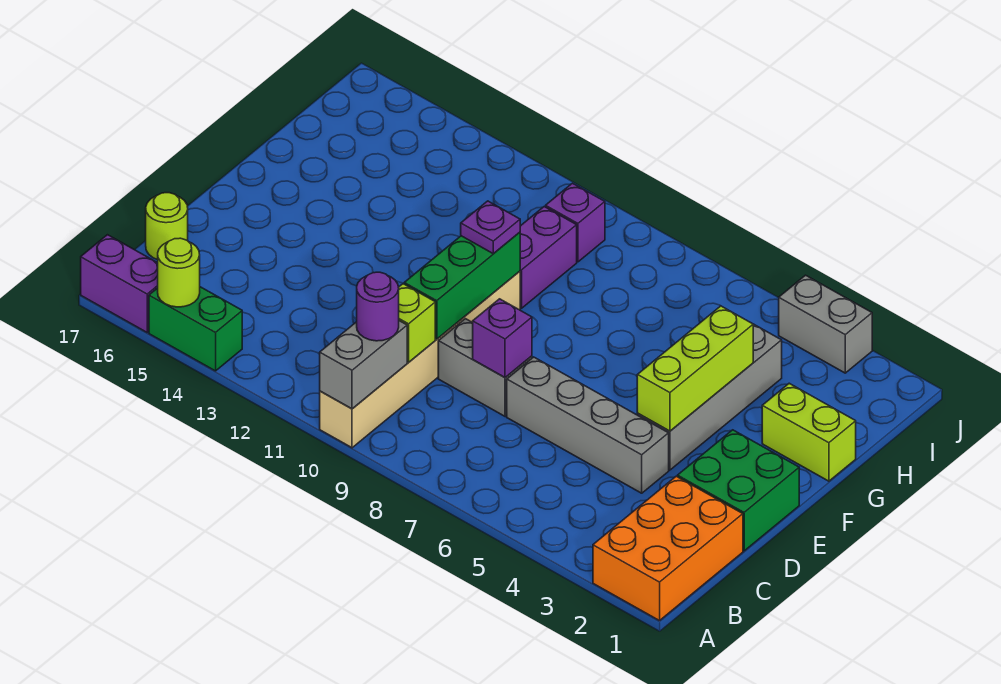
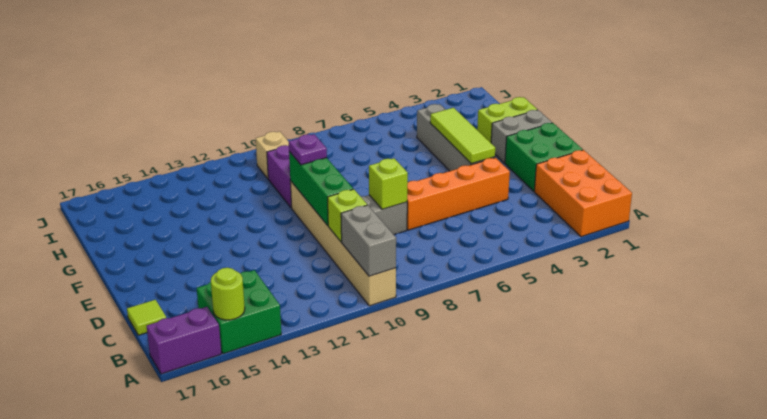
green 1x2 brick [149,287,242,371] -> green 2x2 brick [197,270,281,354]
purple 1x1 round brick [357,272,399,341] -> none
lime 1x1 round brick [146,193,188,260] -> lime 1x1 tile [127,300,166,335]
grey 1x4 brick [507,357,669,493] -> orange 1x4 brick [407,158,510,230]
purple 1x1 brick [473,299,532,378] -> lime 1x1 brick [369,158,408,209]
lime 1x3 brick [637,306,753,431] -> lime 1x3 tile [430,108,495,164]
purple 1x1 brick [546,183,605,262] -> tan 1x1 brick [256,132,289,179]
grey 1x2 brick [779,275,872,373] -> grey 1x2 brick moved to [491,110,552,163]

